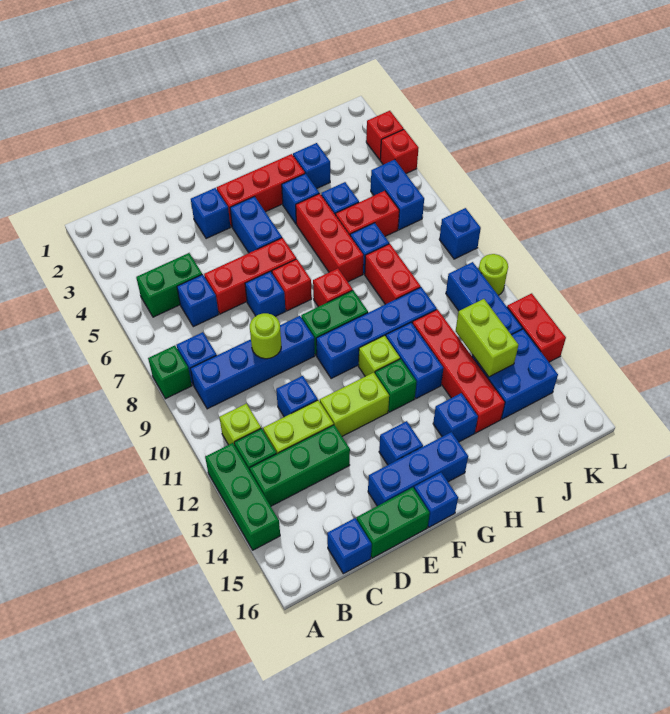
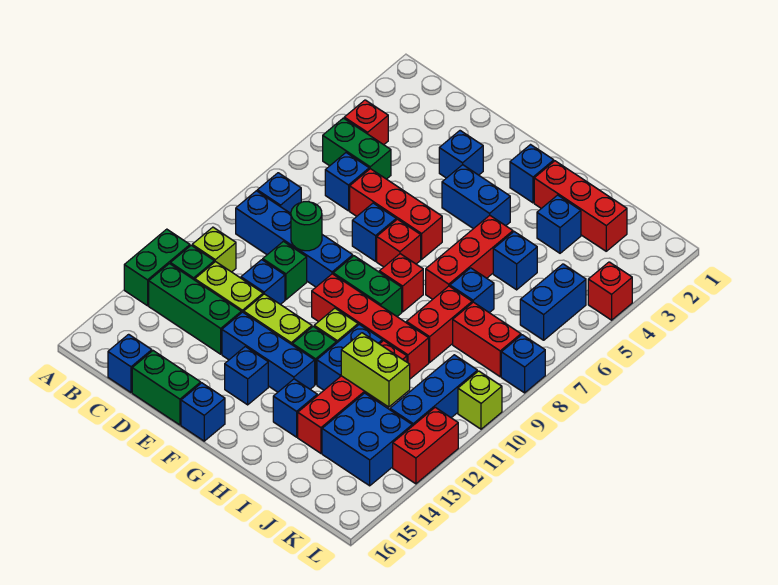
green 1x1 brick [148,346,192,399] -> green 1x1 brick moved to [263,241,307,300]
green 1x3 brick [205,443,280,550] -> green 1x2 brick [124,229,190,306]
lime 1x1 round brick [250,313,281,359] -> green 1x1 round brick [291,202,322,251]
blue 1x3 brick [368,432,468,506] -> blue 1x3 brick moved to [222,312,315,392]
red 1x3 brick [217,154,305,227] -> red 1x3 brick moved to [534,161,627,251]
blue 1x2 brick [230,196,282,253] -> blue 1x2 brick turned to [442,165,510,229]
blue 1x4 brick [316,287,437,379] -> red 1x4 brick [312,274,429,379]
blue 1x1 brick [282,174,319,224] -> blue 1x1 brick moved to [510,145,554,203]
red 1x2 brick [336,191,399,236] -> red 1x2 brick moved to [453,302,521,377]
lime 1x2 brick [456,299,518,377] -> lime 1x2 brick turned to [341,333,410,407]
red 1x1 brick [366,111,404,160] -> red 1x1 brick moved to [344,100,388,145]
lime 1x1 round brick [479,254,508,295] -> lime 1x1 brick [458,371,502,429]

